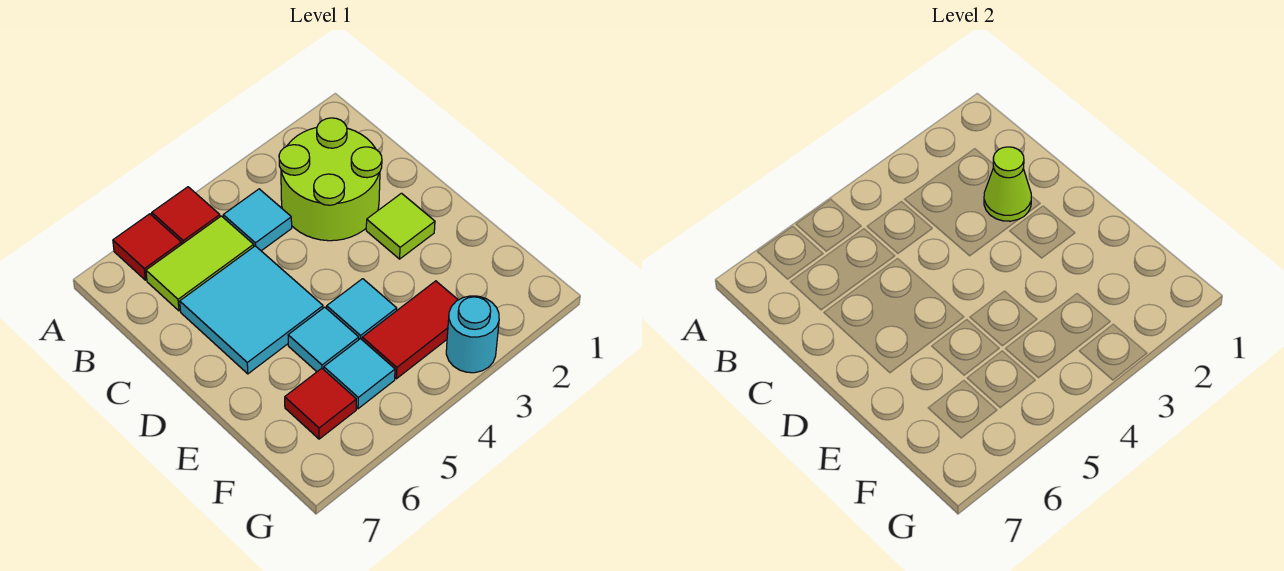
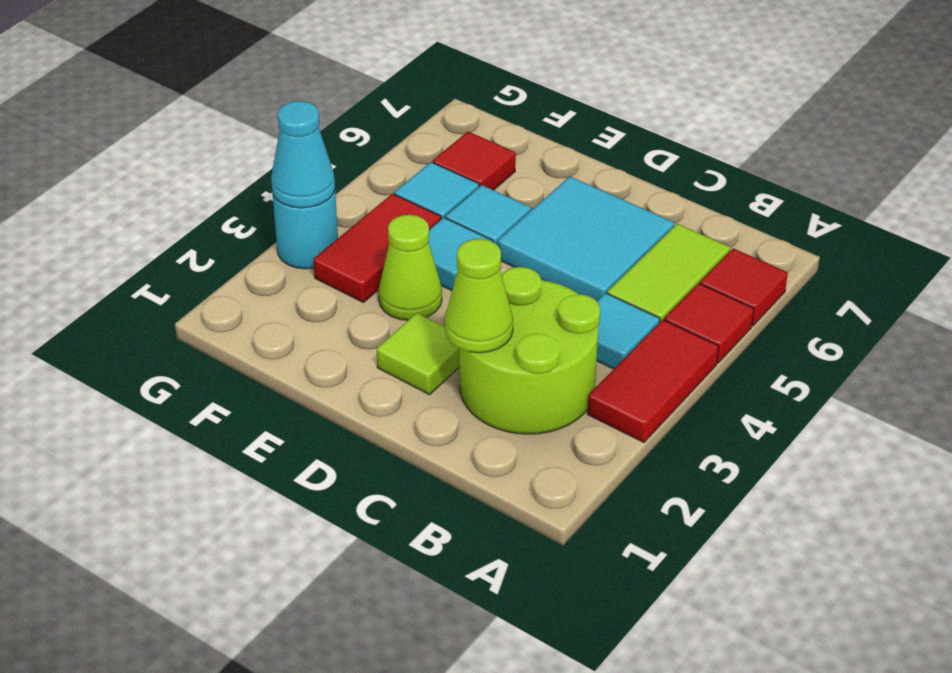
none -> red 1x2 tile [587,320,719,442]
none -> lime 1x1 cone [379,215,442,320]
none -> cyan 1x1 cone [271,101,335,208]

